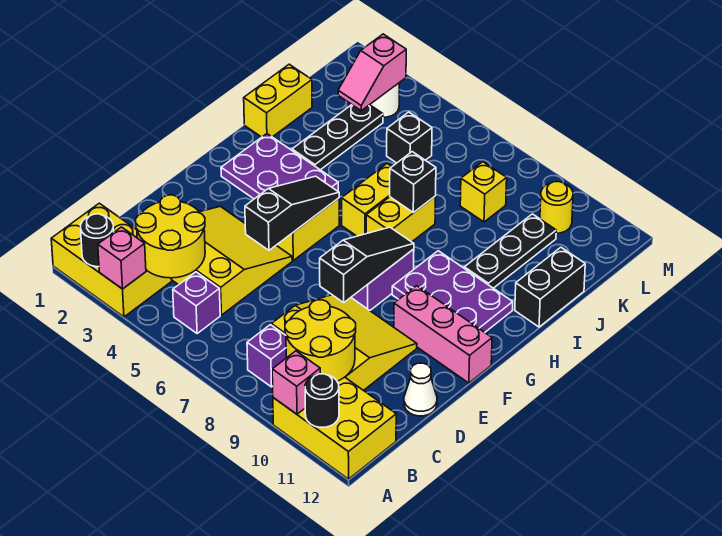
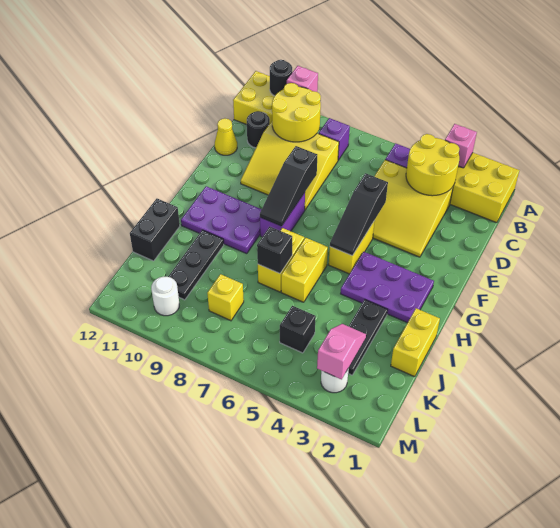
black 1x1 round brick [81,214,114,267] -> black 1x1 round brick moved to [247,111,270,148]
white 1x1 cone [404,363,437,416] -> yellow 1x1 cone [215,118,237,155]
pink 1x3 brick [394,286,492,383] -> none
yellow 1x1 round brick [540,182,573,233] -> white 1x1 round brick [151,277,179,316]

